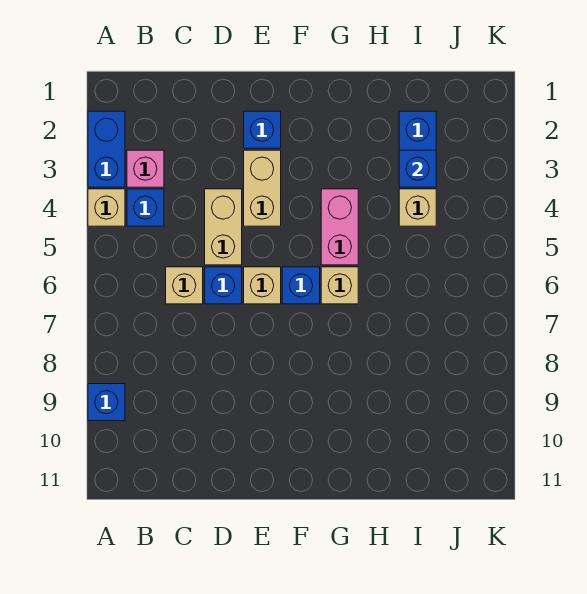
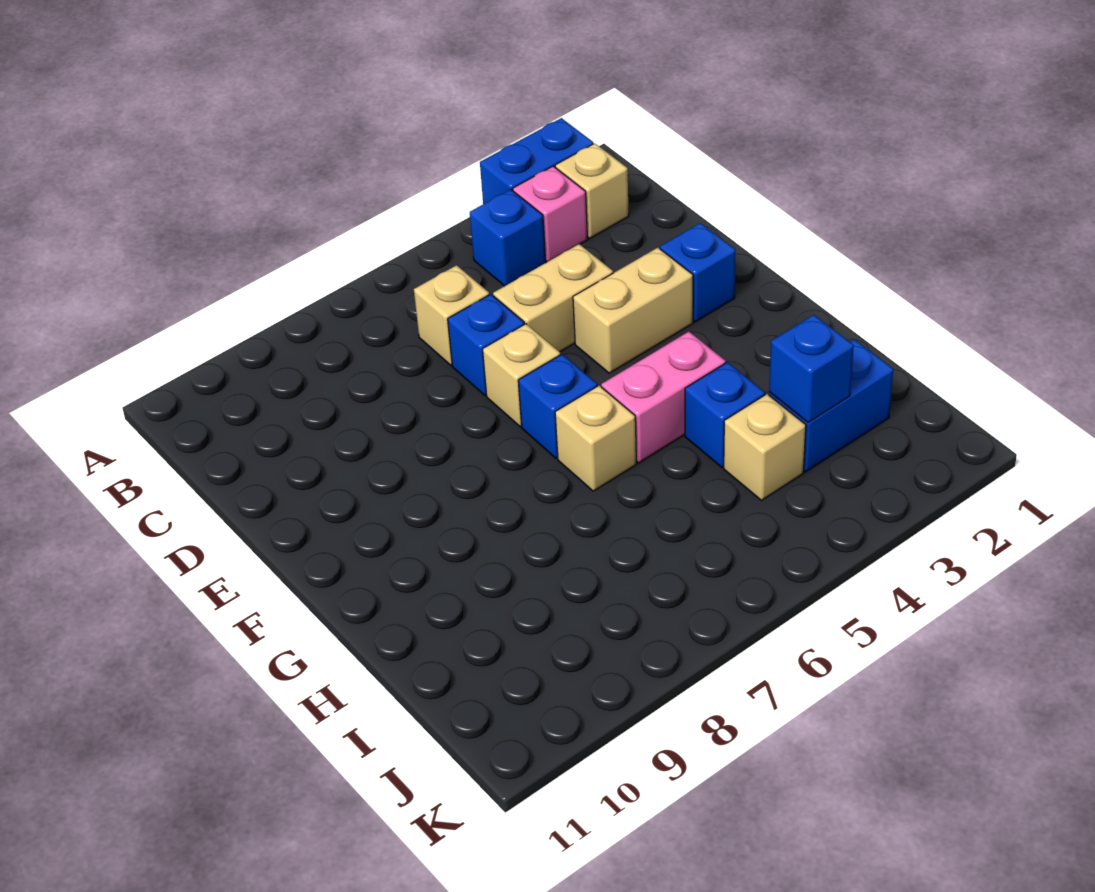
tan 1x1 brick [88,189,125,226] -> tan 1x1 brick moved to [555,143,629,238]
blue 1x1 brick [88,384,125,421] -> blue 1x1 brick moved to [685,362,765,467]

